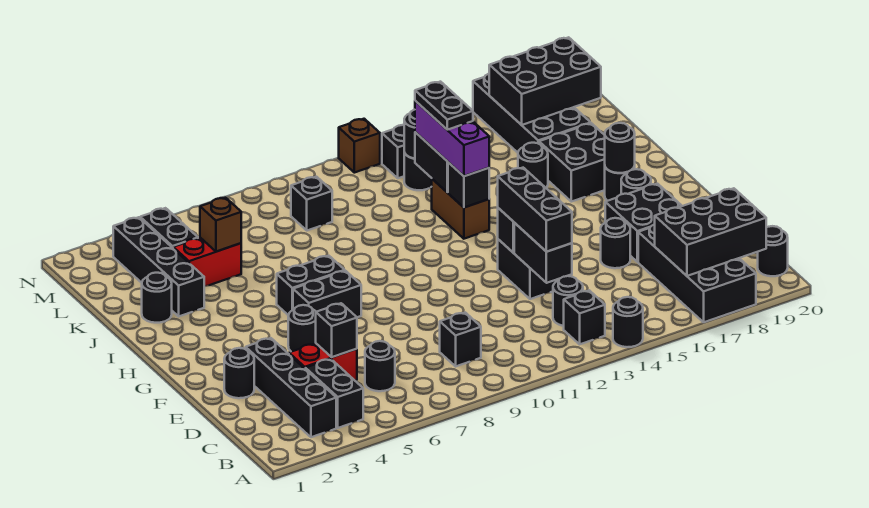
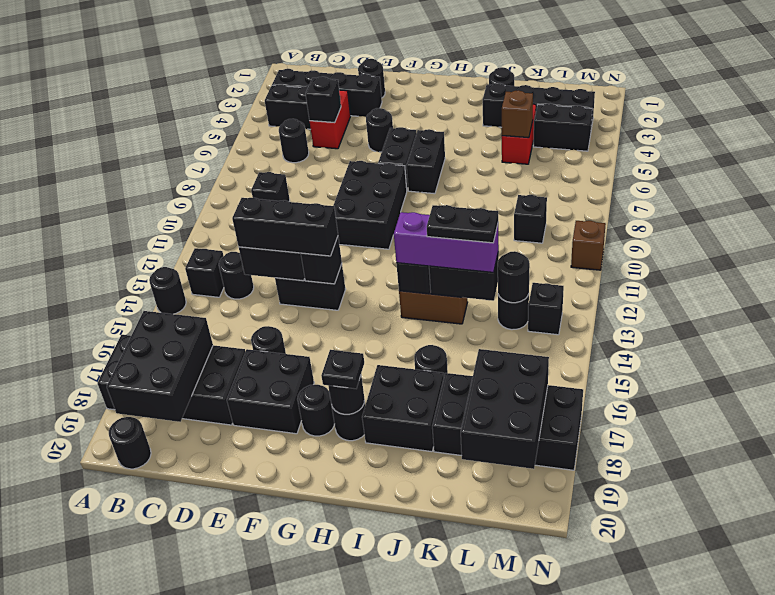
none -> black 2x3 brick [333,161,407,249]
none -> black 1x1 plate [321,350,364,389]
brown 1x1 brick [339,119,380,173] -> brown 1x1 brick moved to [571,221,606,270]

